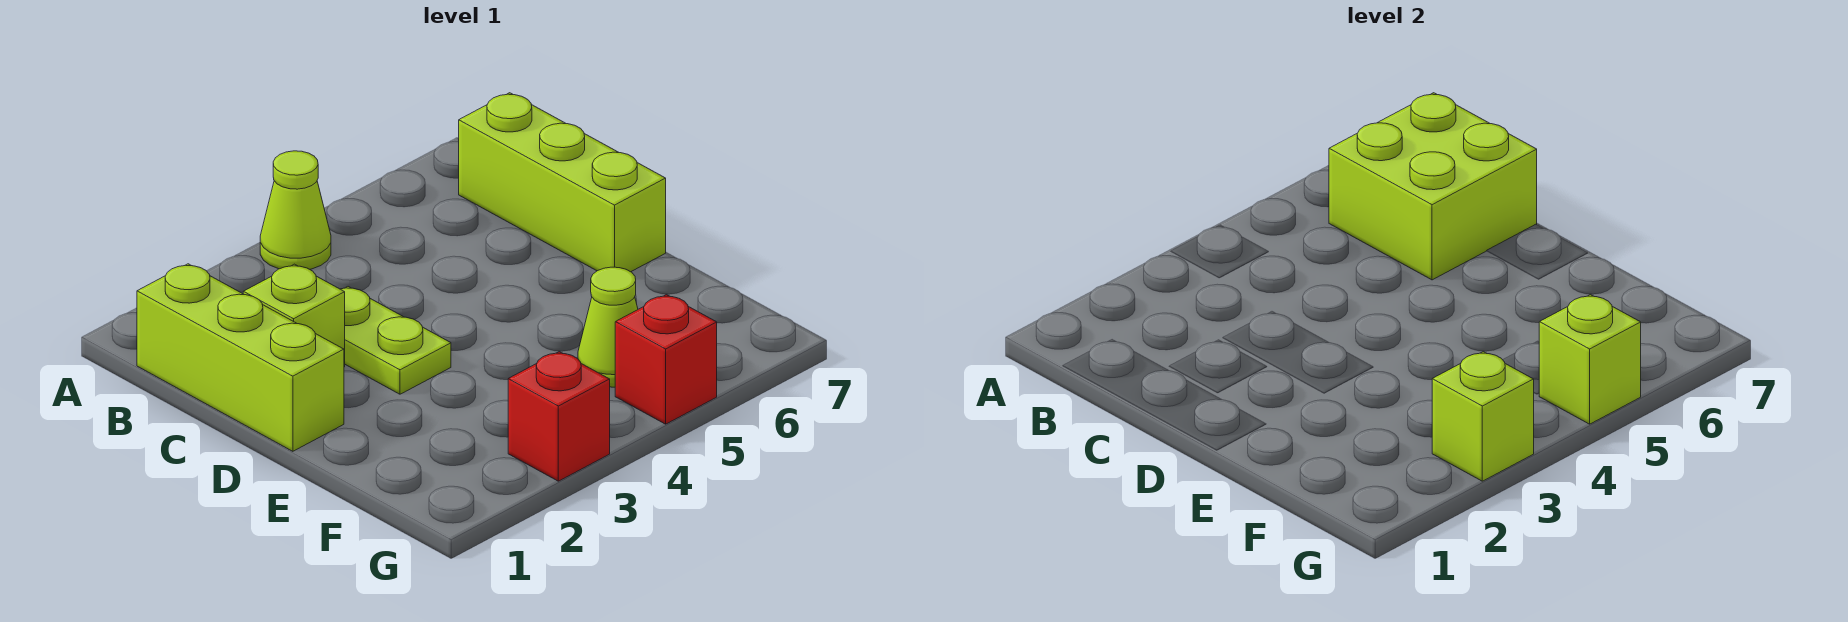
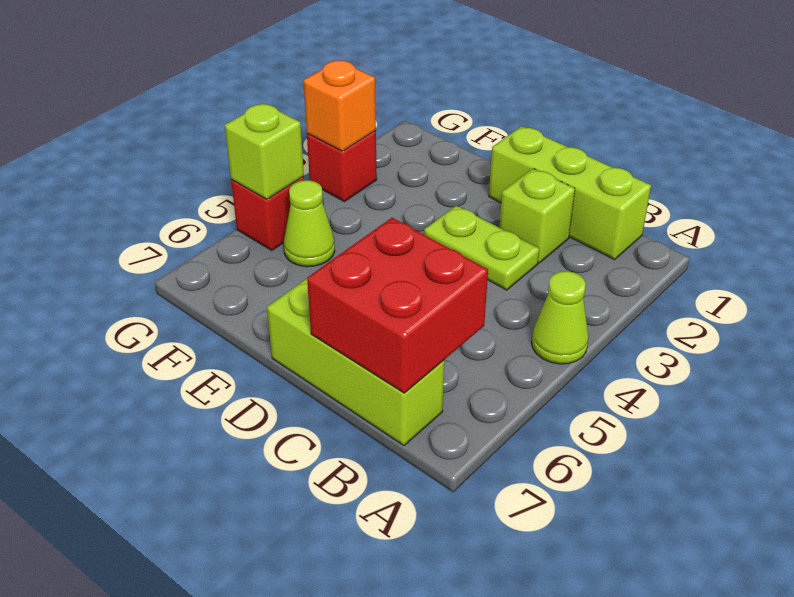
lime 2x2 brick [1329,93,1537,280] -> red 2x2 brick [307,218,488,393]
lime 1x1 brick [1432,352,1534,481] -> orange 1x1 brick [303,60,376,151]

